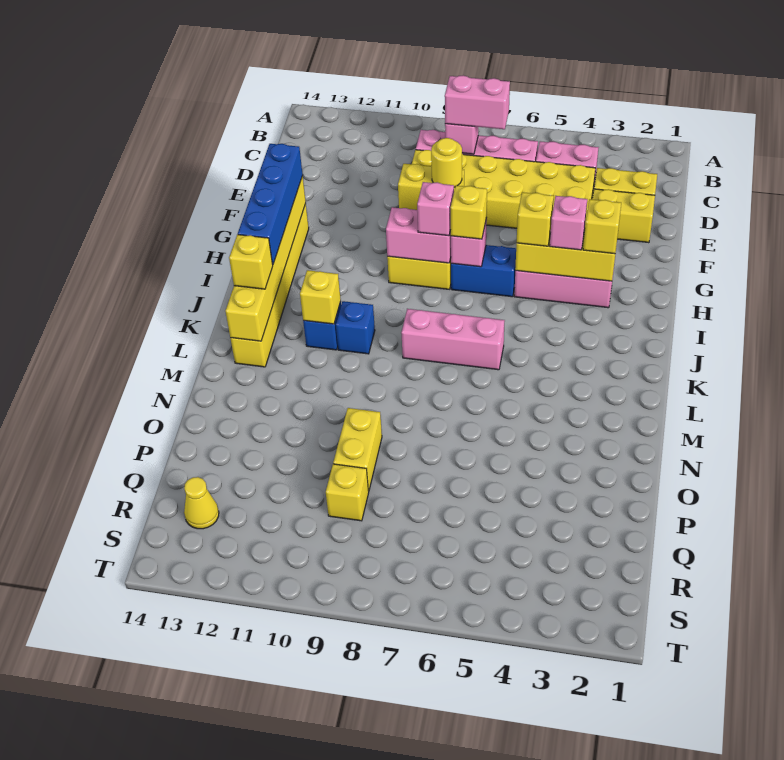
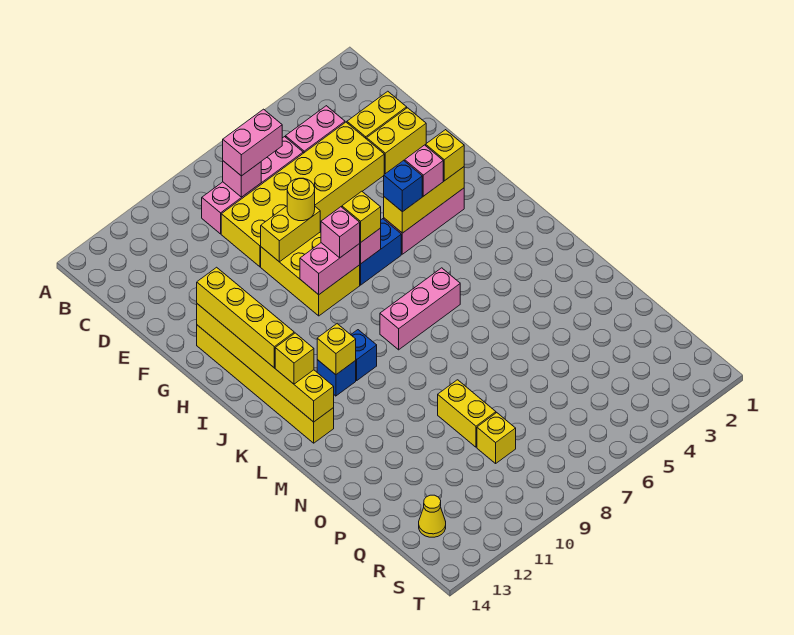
blue 1x4 brick [238,144,303,264] -> yellow 1x4 brick [197,267,294,368]
yellow 1x1 brick [517,192,554,246] -> blue 1x1 brick [384,160,422,212]

